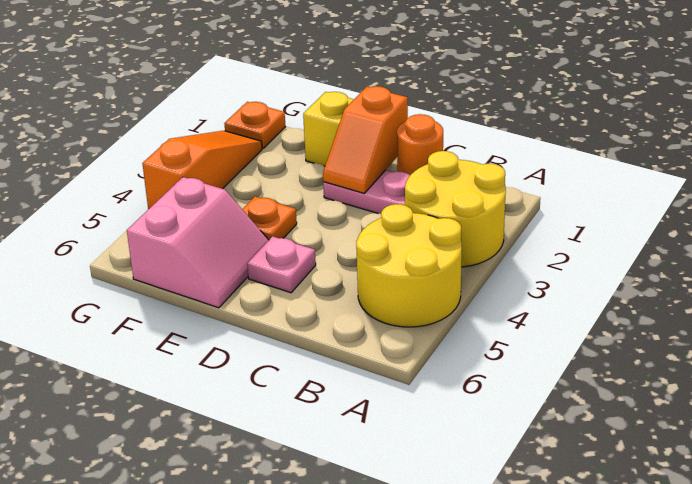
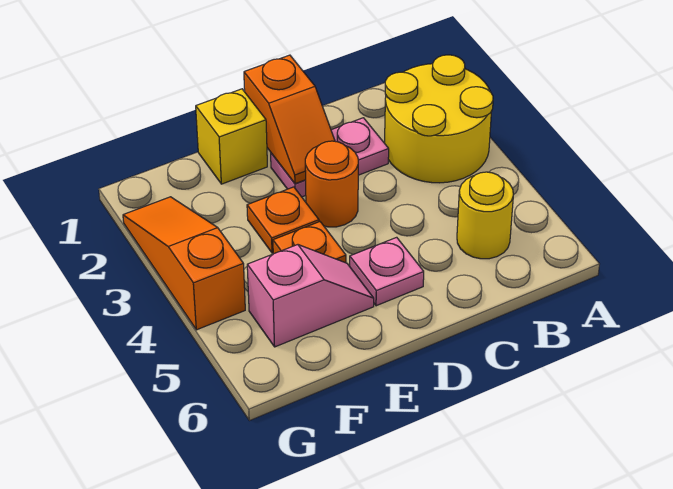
yellow 2x2 round brick [356,204,462,327] -> yellow 1x1 round brick [457,172,513,259]
orange 1x1 round brick [397,114,443,175] -> orange 1x1 round brick moved to [305,141,358,227]
pink 2x2 slope [127,177,269,308] -> pink 1x2 slope [247,245,374,347]
orange 1x1 plate [224,102,285,148] -> orange 1x1 plate moved to [247,187,319,253]

